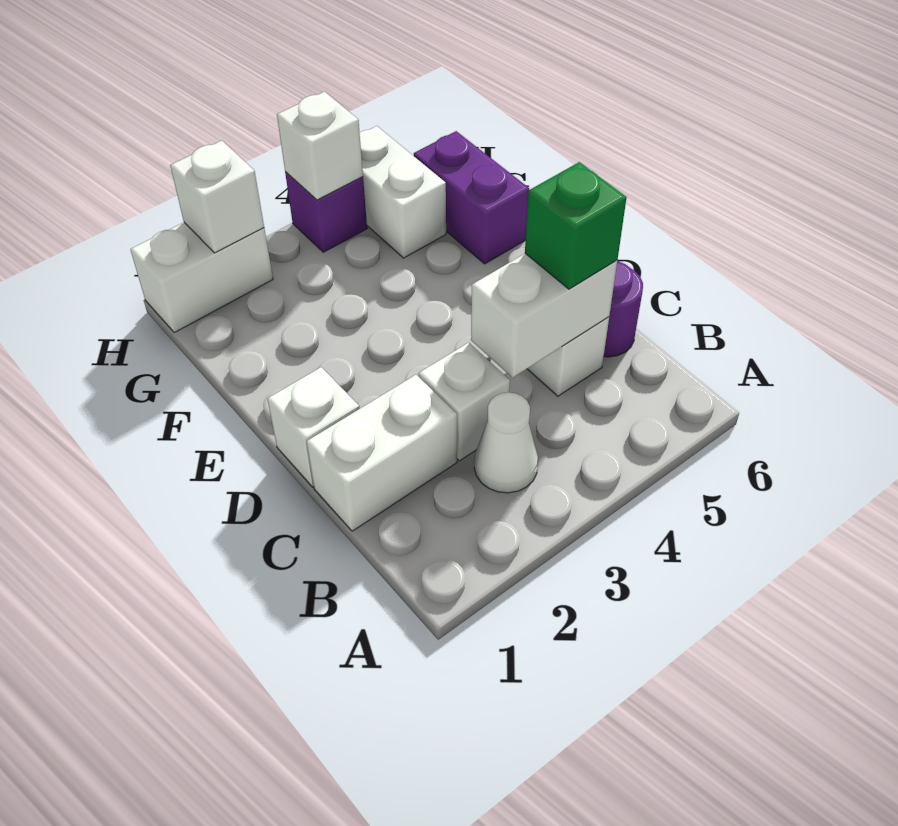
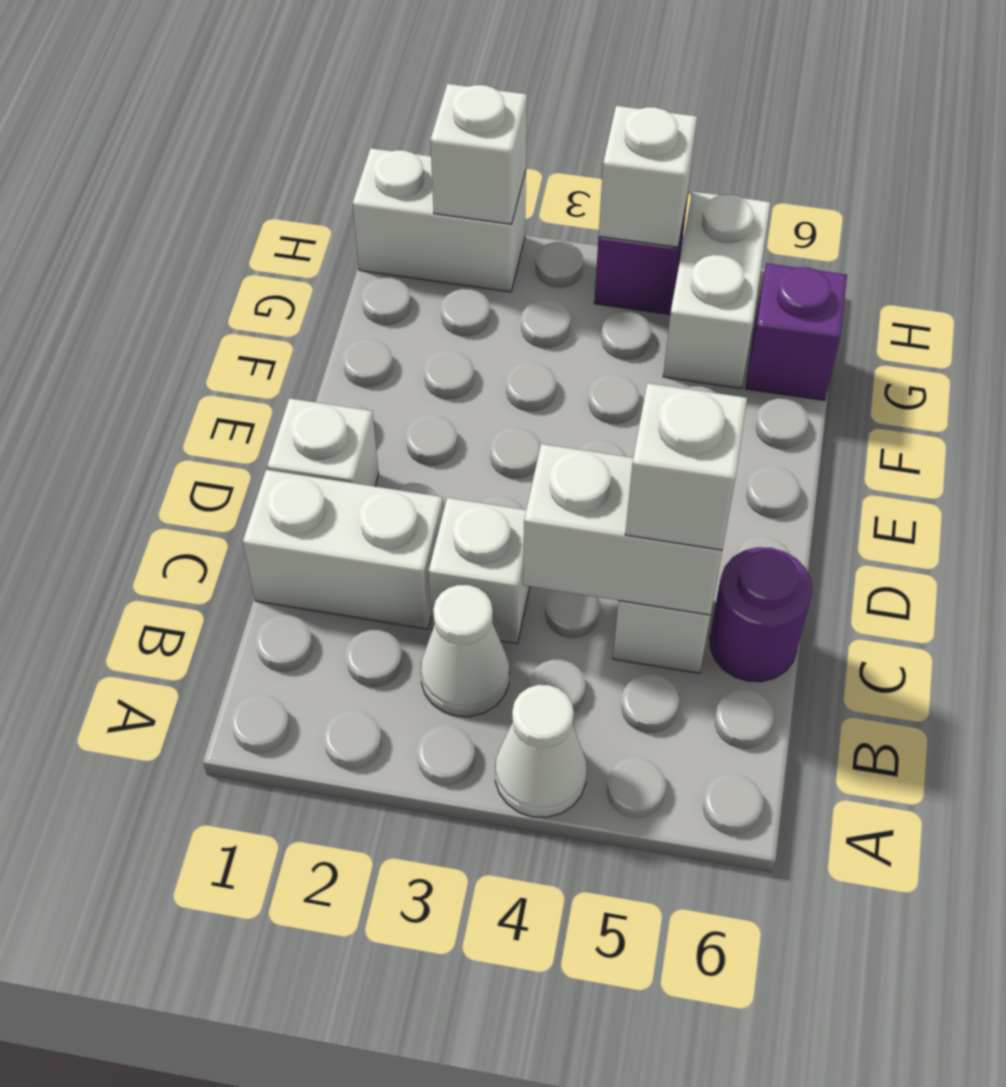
none -> white 1x1 cone [495,685,587,817]
green 1x1 brick [525,162,627,289] -> white 1x1 brick [625,383,747,550]
purple 1x2 brick [414,131,529,264] -> purple 1x1 brick [746,263,847,401]

